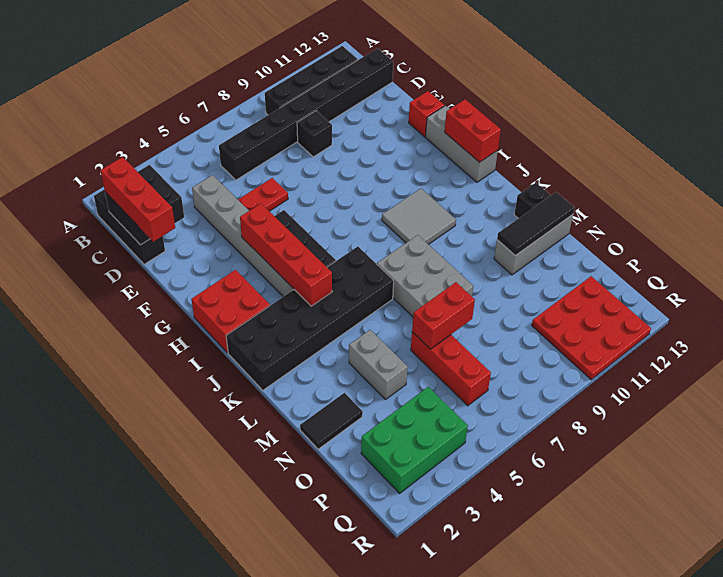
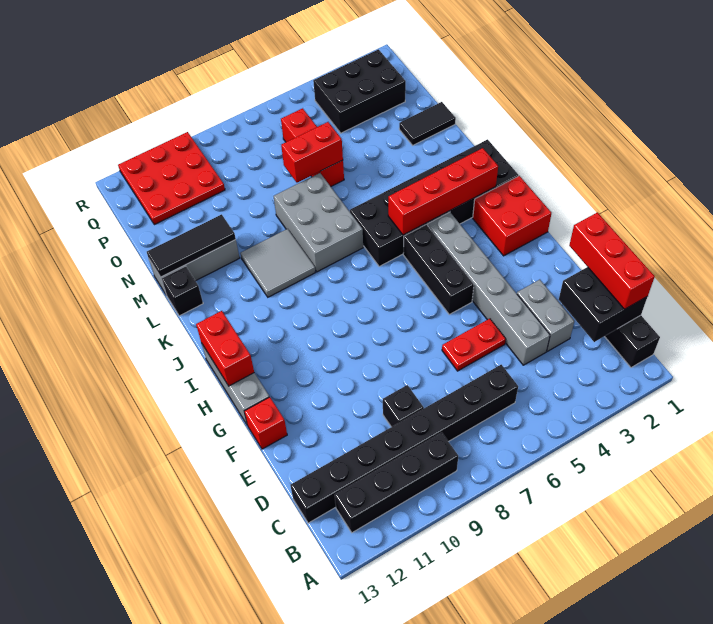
red 1x4 brick [240,204,332,306] -> red 1x4 brick turned to [388,148,498,235]
grey 2x2 tile [382,188,456,244] -> grey 2x2 tile moved to [240,229,316,297]
grey 1x2 brick [349,330,408,399] -> grey 1x2 brick moved to [517,280,574,351]
green 2x3 brick [361,387,468,493] -> black 2x3 brick [313,49,406,133]

